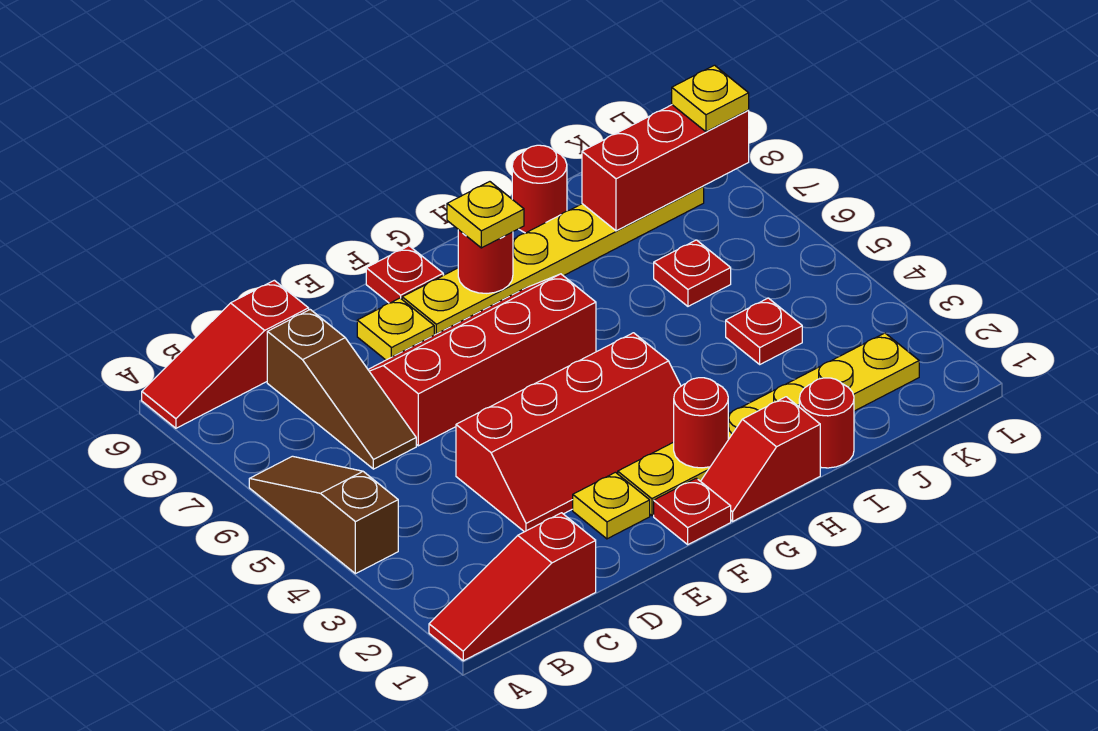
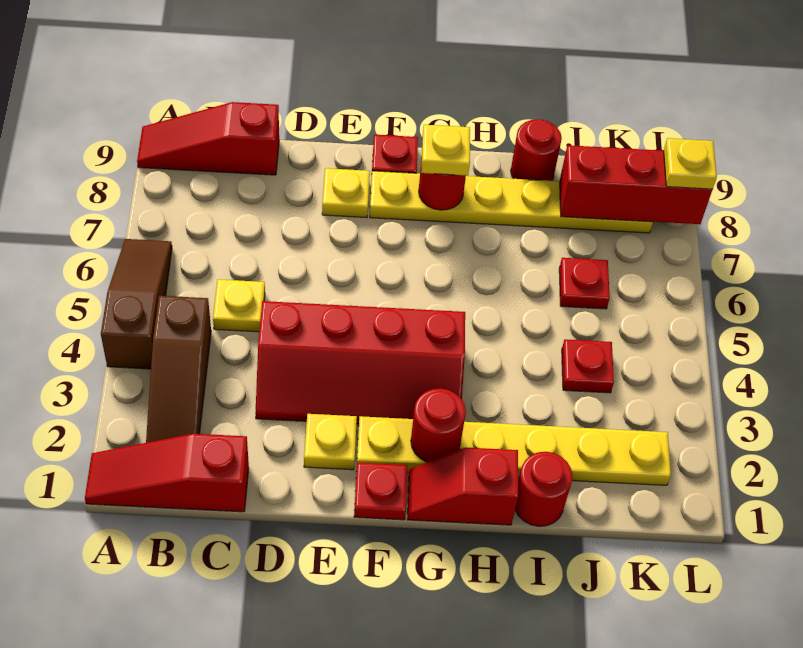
none -> yellow 1x1 plate [213,279,265,332]
brown 1x3 slope [267,310,416,469] -> brown 1x3 slope moved to [146,296,211,443]
red 2x4 slope [368,274,596,446] -> none

